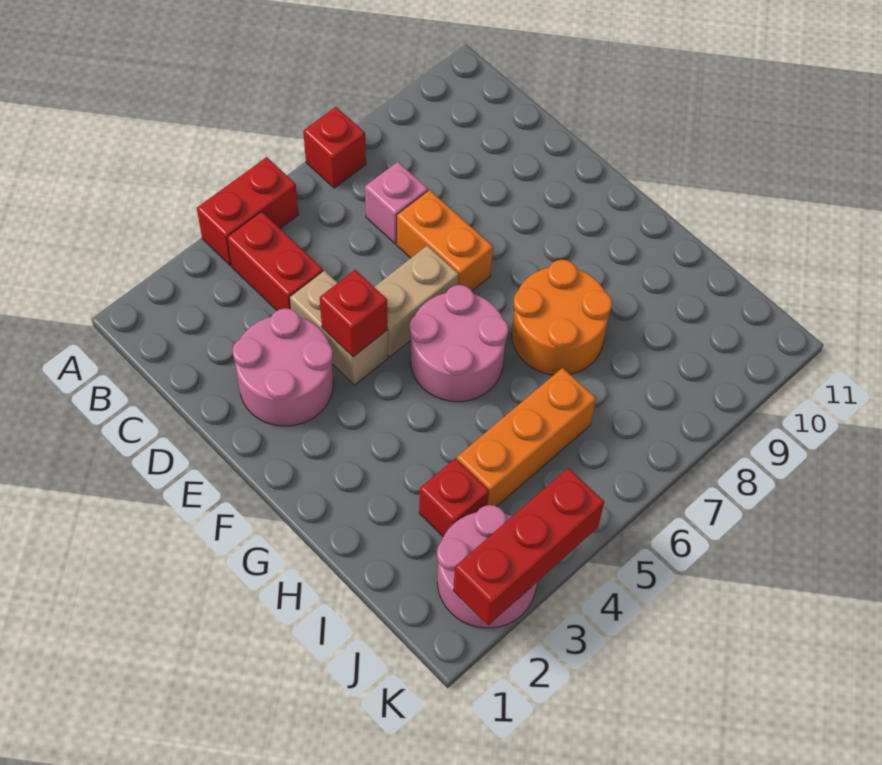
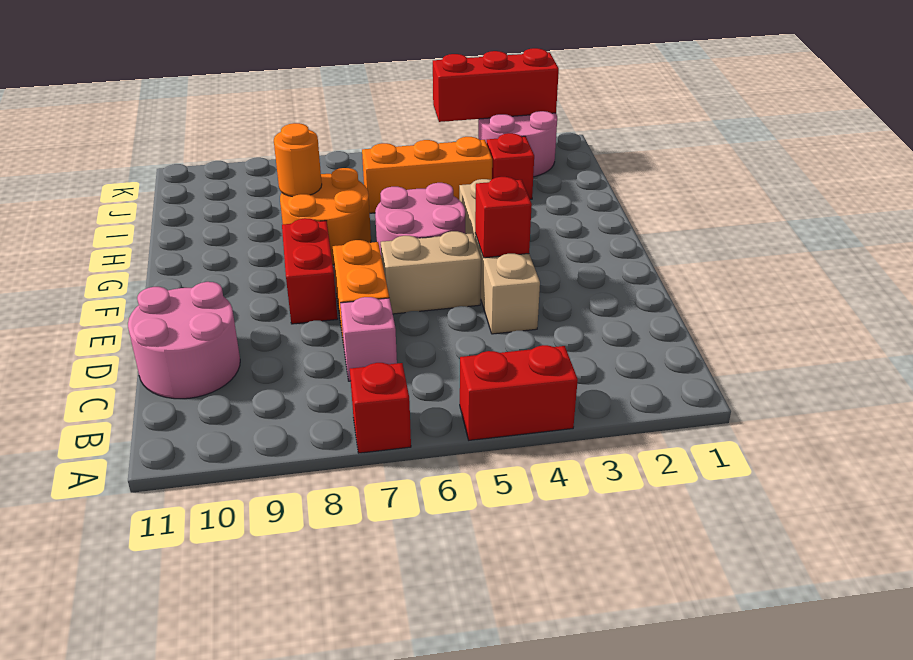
red 1x2 brick [227,212,323,311] -> red 1x2 brick moved to [282,218,338,324]
pink 2x2 round brick [233,308,333,426] -> pink 2x2 round brick moved to [128,282,240,399]
tan 1x2 brick [290,271,388,385] -> tan 1x4 brick [459,179,540,334]
none -> orange 1x1 round brick [274,123,322,197]

